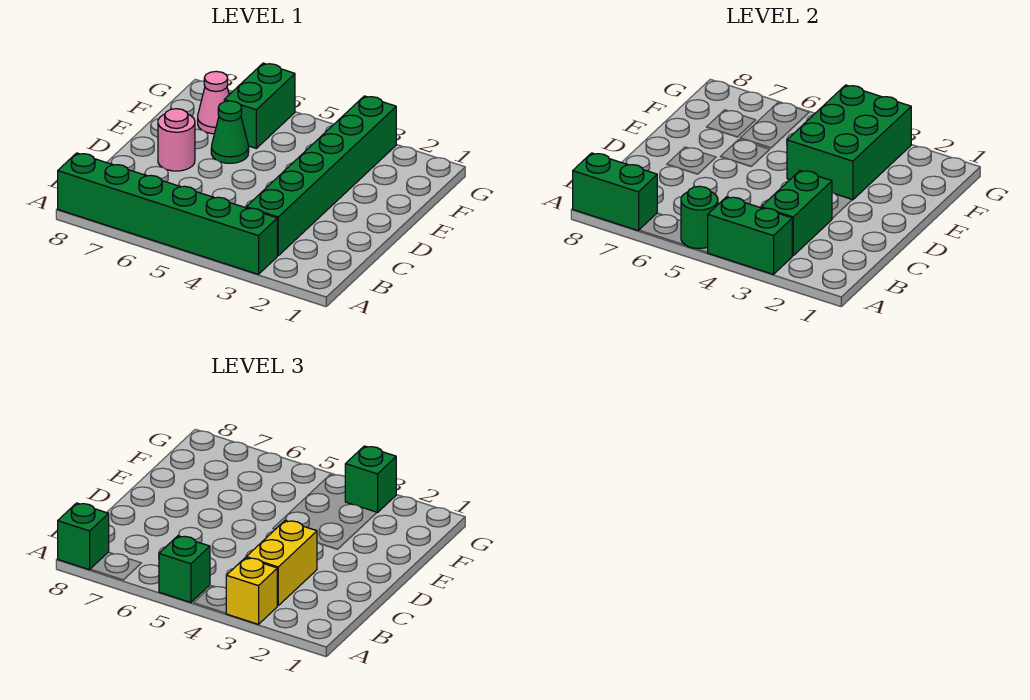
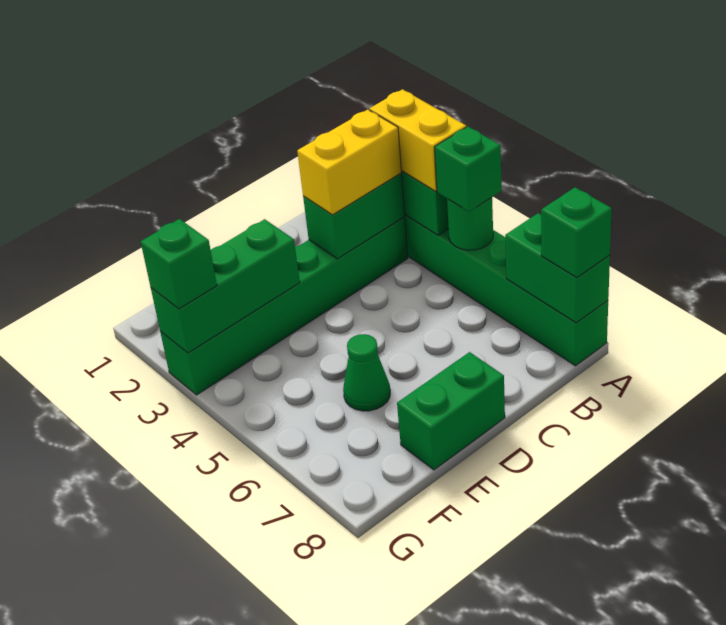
yellow 1x1 brick [226,558,277,624] -> yellow 1x2 brick [369,89,466,191]
pink 1x1 round brick [158,109,195,171] -> none
green 2x3 brick [787,85,911,200] -> green 1x3 brick [151,219,300,353]
green 1x2 brick [224,63,295,148] -> green 1x2 brick moved to [397,352,505,470]
pink 1x1 cone [198,71,229,134] -> none

